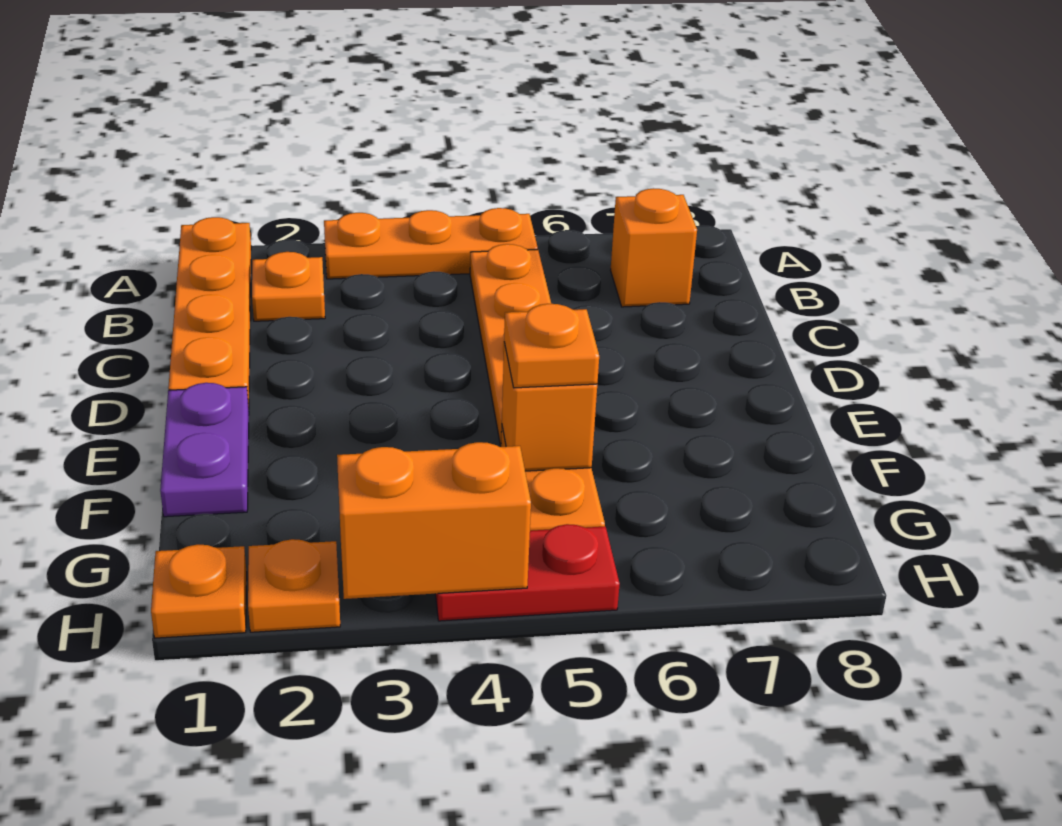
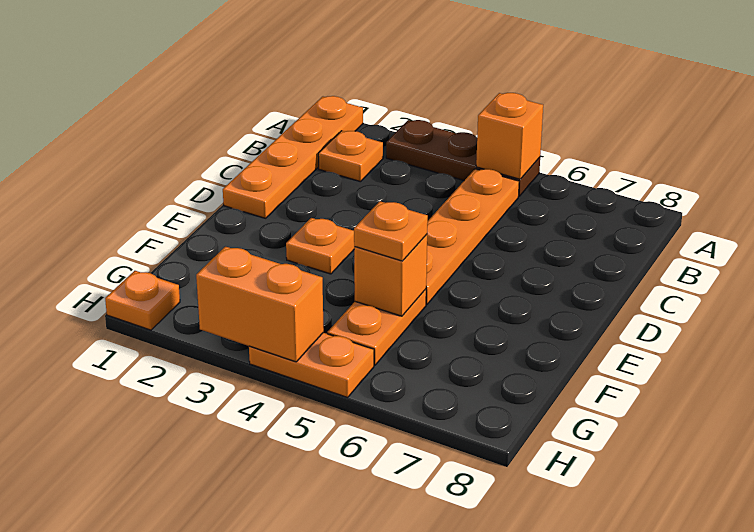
orange 1x3 plate [324,208,538,279] -> brown 1x3 plate [386,120,540,196]
orange 1x1 brick [610,188,697,307] -> orange 1x1 brick moved to [476,93,543,179]
purple 1x2 plate [160,383,249,517] -> none
orange 1x1 plate [248,539,340,632] -> orange 1x1 plate moved to [286,218,355,274]
red 1x2 plate [435,524,620,621] -> orange 1x2 plate [249,333,374,397]

